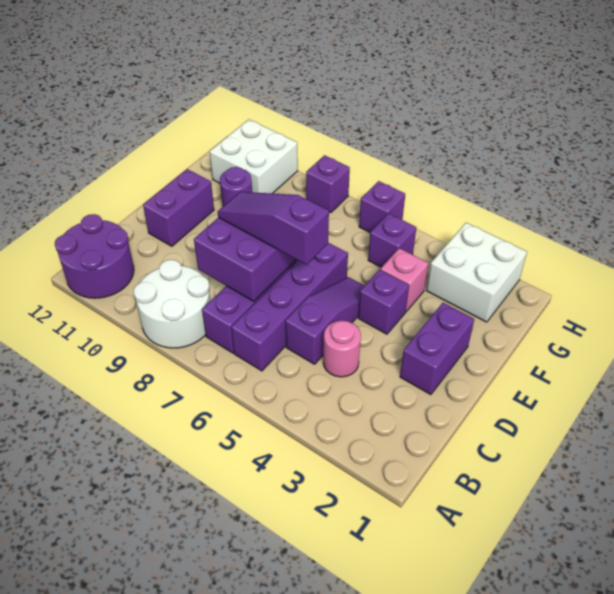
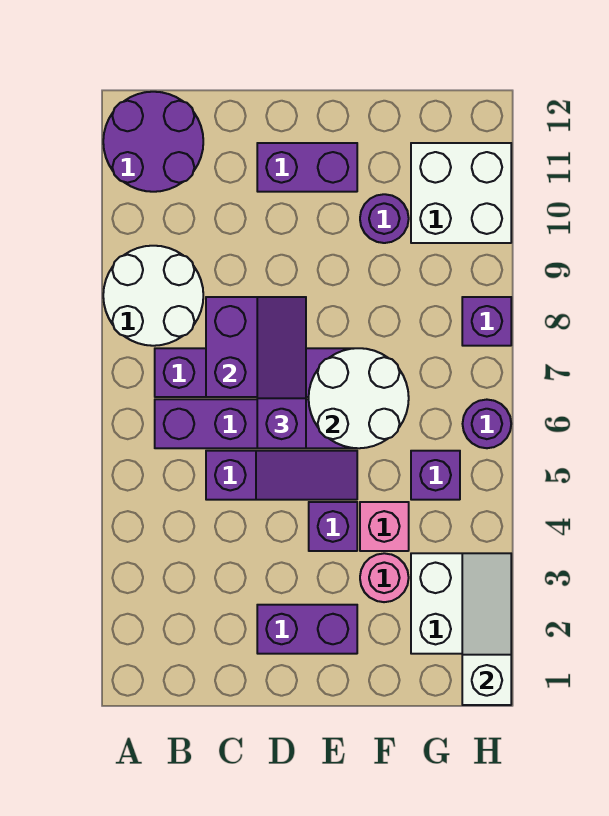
pink 1x1 round brick [323,321,361,377] -> pink 1x1 round brick moved to [360,553,409,602]
none -> white 2x2 round brick [309,348,409,448]
none -> white 1x3 slope [462,553,511,705]
purple 1x1 brick [359,181,405,232] -> purple 1x1 round brick [463,400,511,448]

